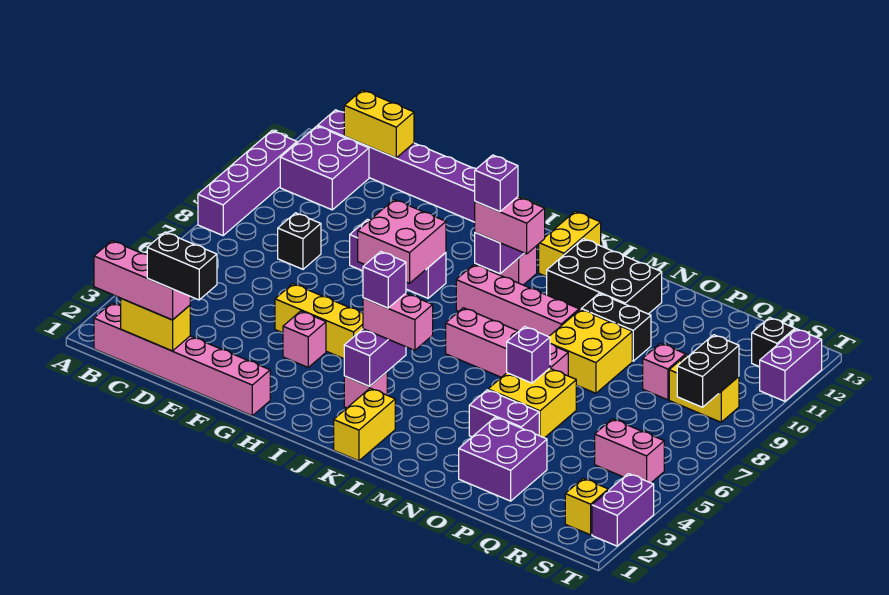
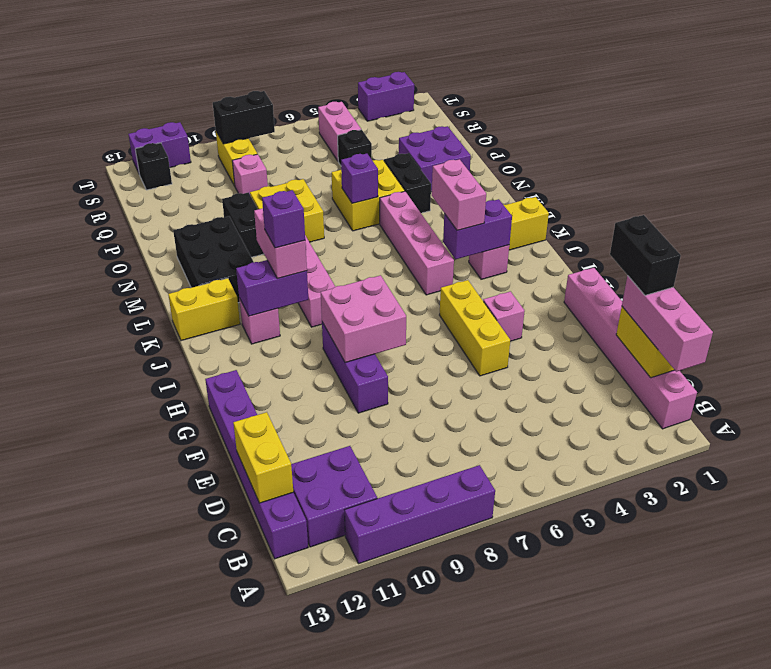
black 1x1 brick [278,213,321,269] -> black 1x1 brick moved to [338,130,372,165]
purple 1x1 brick [363,252,406,308] -> none
pink 1x4 brick [446,308,568,377] -> pink 1x4 brick moved to [380,191,454,295]
purple 1x2 brick [469,390,539,437] -> black 1x2 brick [384,153,431,213]
yellow 1x1 brick [565,478,608,535] -> none

